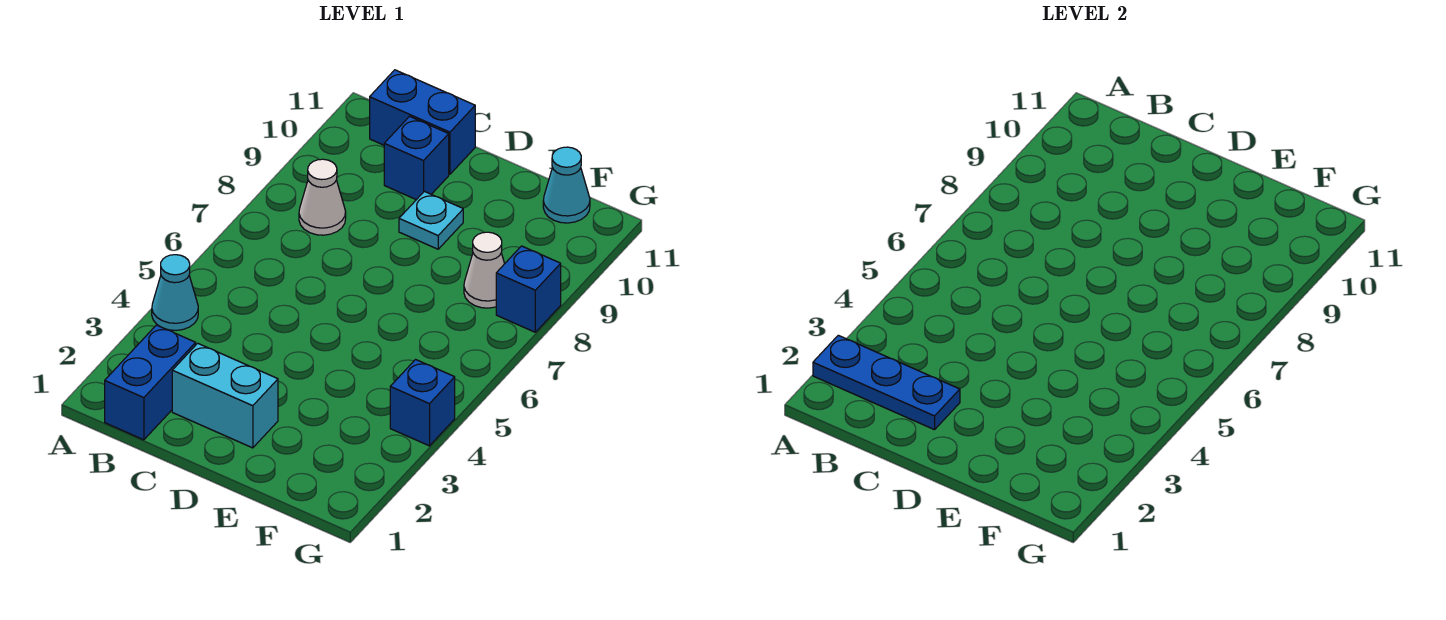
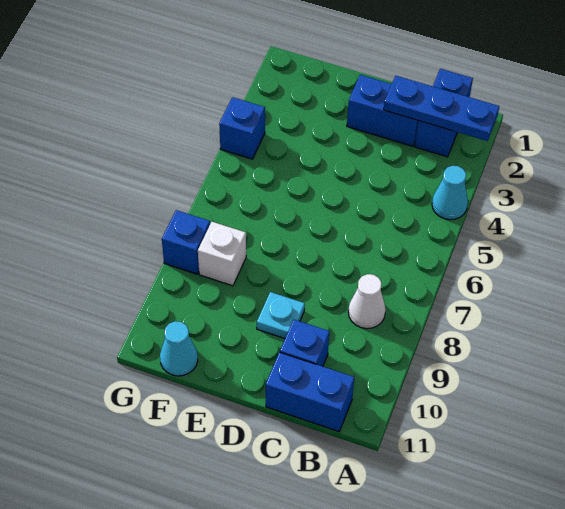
cyan 1x2 brick [172,343,278,448] -> blue 1x2 brick [347,75,418,146]
white 1x1 cone [464,232,505,308] -> white 1x1 brick [198,222,246,286]

